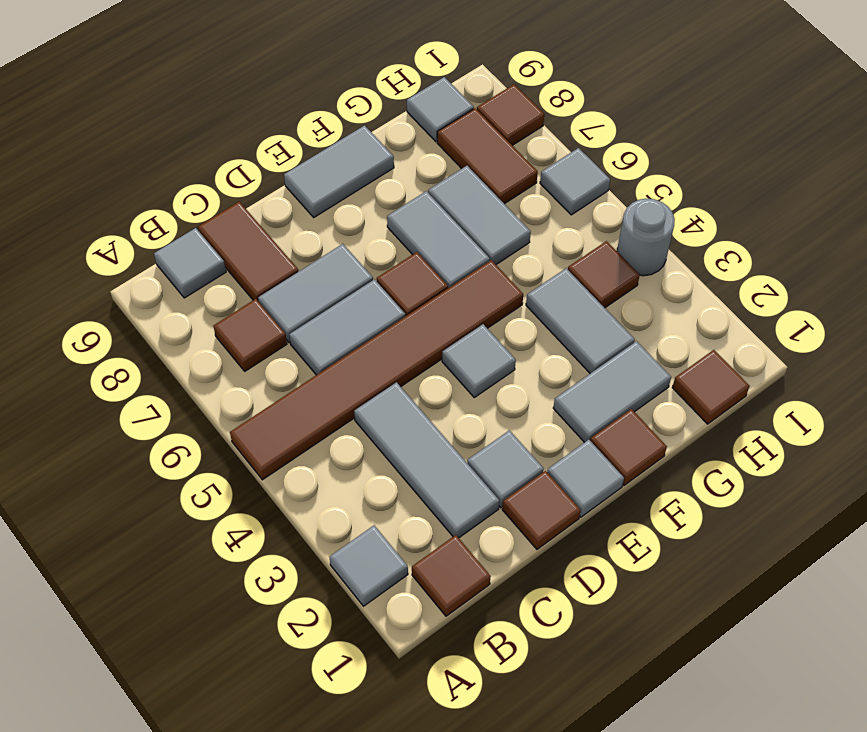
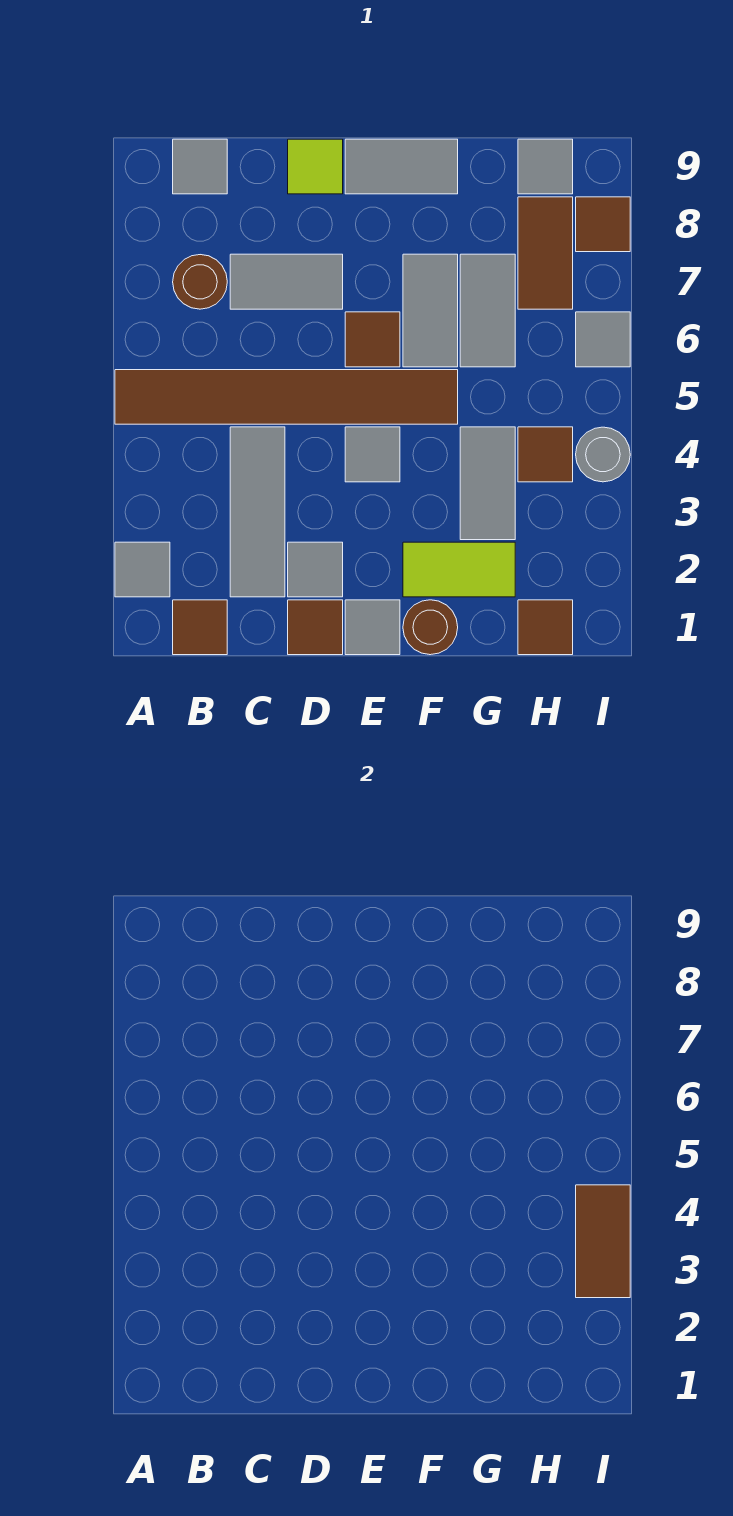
brown 1x1 tile [213,299,287,371] -> brown 1x1 round brick [173,255,227,309]
grey 1x2 tile [289,279,405,375] -> none
brown 1x2 tile [198,202,299,302] -> brown 1x2 tile moved to [576,1185,630,1298]
none -> lime 1x1 tile [288,139,343,194]
brown 1x1 tile [590,409,667,485] -> brown 1x1 round brick [403,600,458,655]
grey 1x2 tile [553,341,671,442] -> lime 1x2 tile [403,542,515,597]

